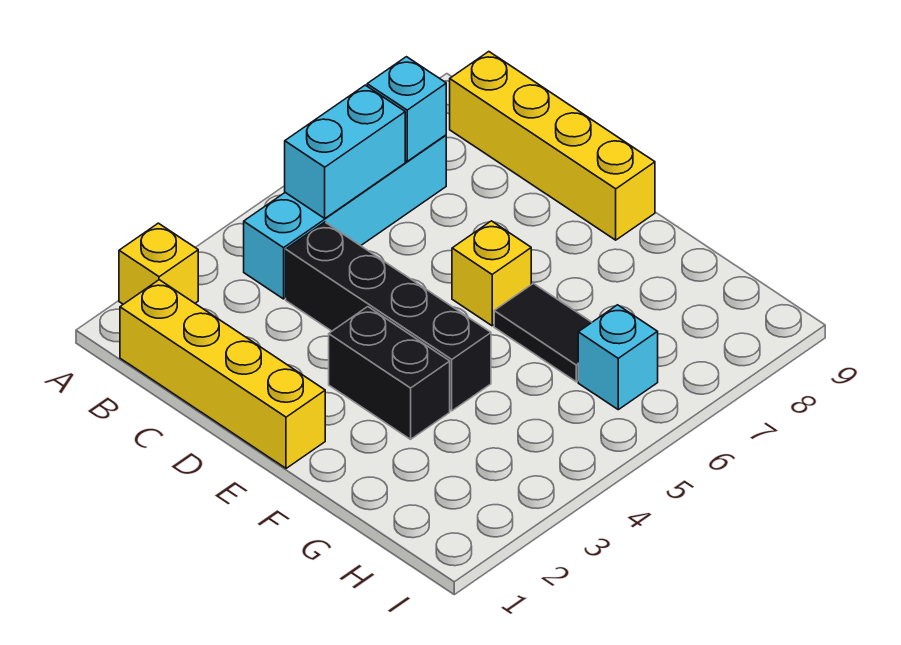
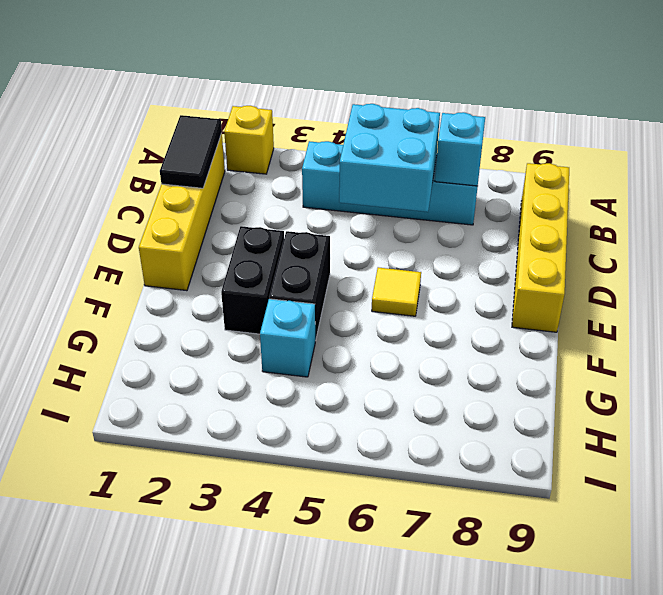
cyan 1x2 brick [285,85,405,218] -> cyan 2x2 brick [339,104,440,212]
black 1x4 brick [286,222,491,411] -> black 1x2 brick [269,231,330,340]
yellow 1x1 brick [452,221,531,326] -> yellow 1x1 tile [372,267,421,316]
black 1x2 tile [494,284,592,382] -> black 1x2 tile moved to [160,115,222,188]
cyan 1x1 brick [578,305,658,410] -> cyan 1x1 brick moved to [260,299,316,377]

